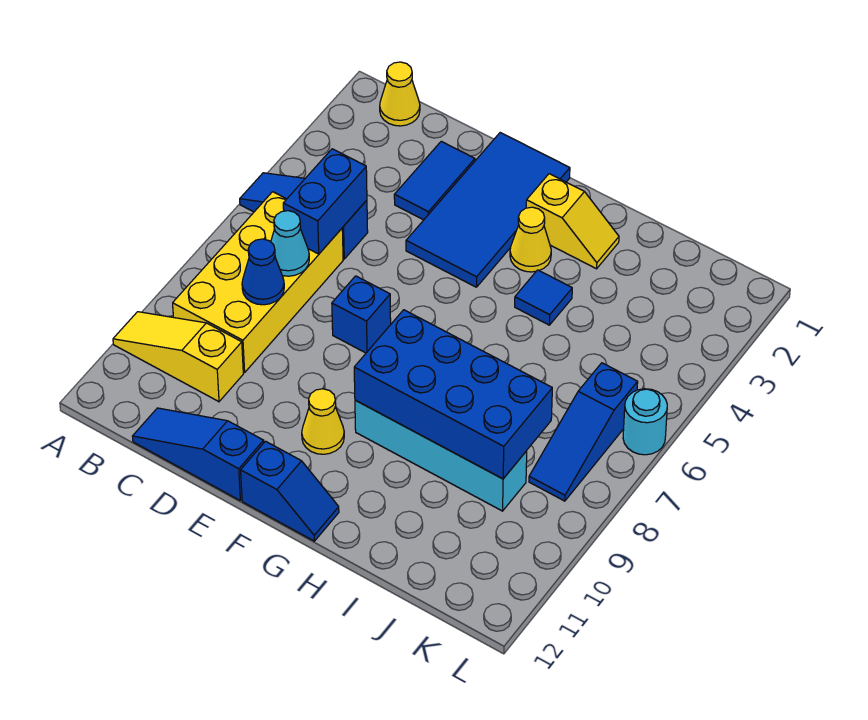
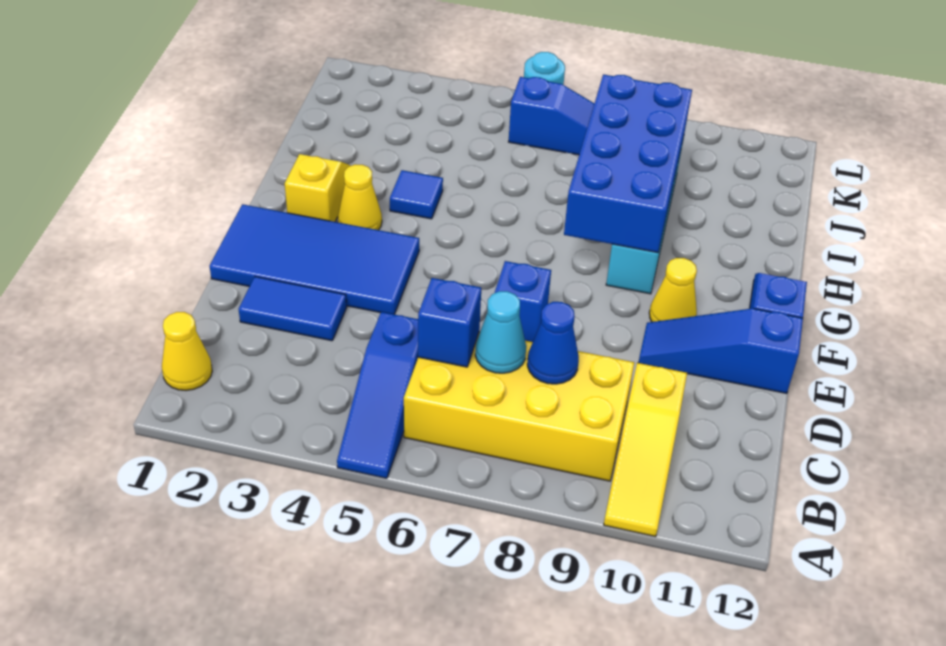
blue 1x2 brick [283,149,367,254] -> blue 1x1 brick [418,278,481,367]
blue 1x3 slope [132,408,264,500] -> blue 1x3 slope turned to [639,308,803,393]

